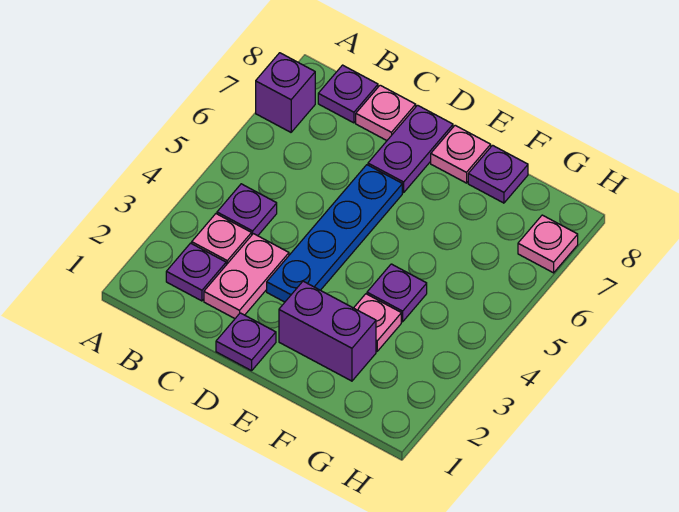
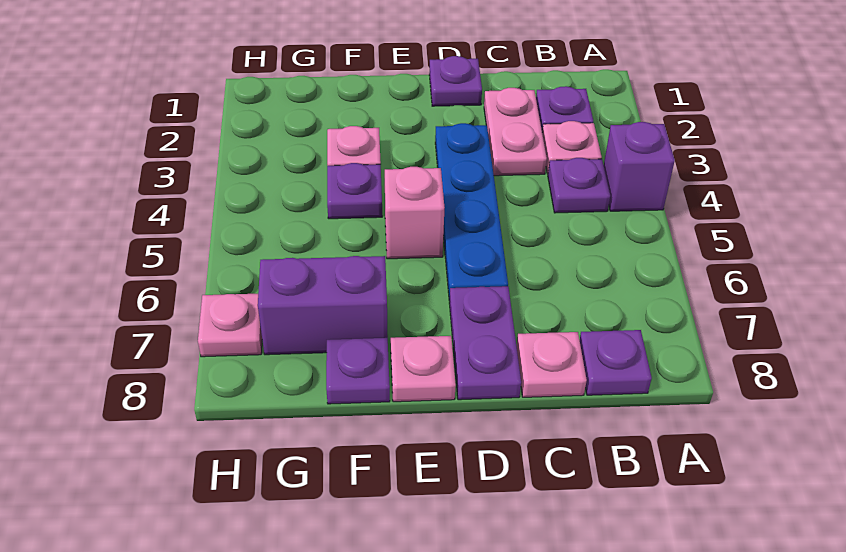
purple 1x1 brick [256,53,315,132] -> purple 1x1 brick moved to [604,122,675,211]
purple 1x2 brick [279,281,376,381] -> purple 1x2 brick moved to [258,256,388,355]
none -> pink 1x1 brick [385,167,444,259]

